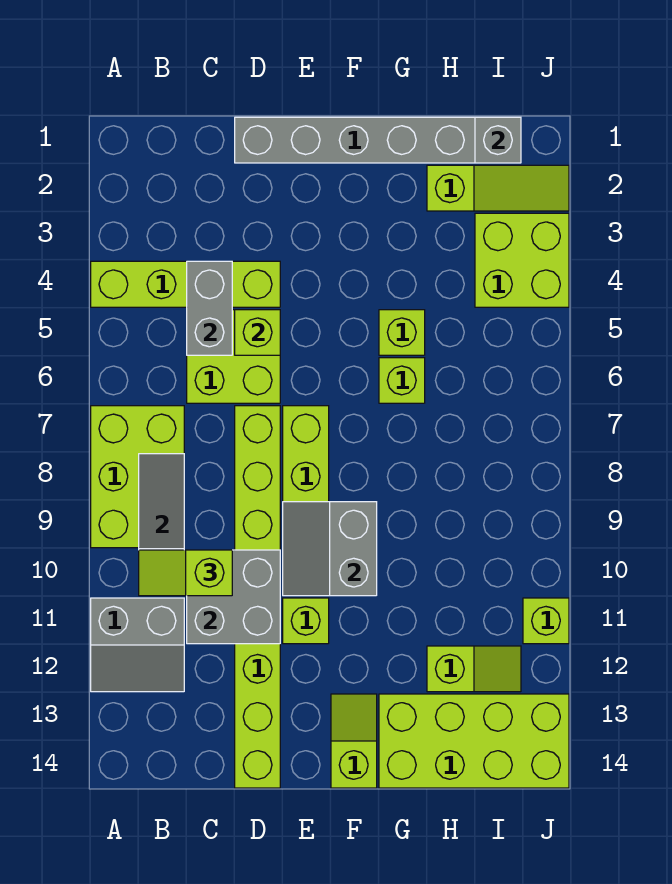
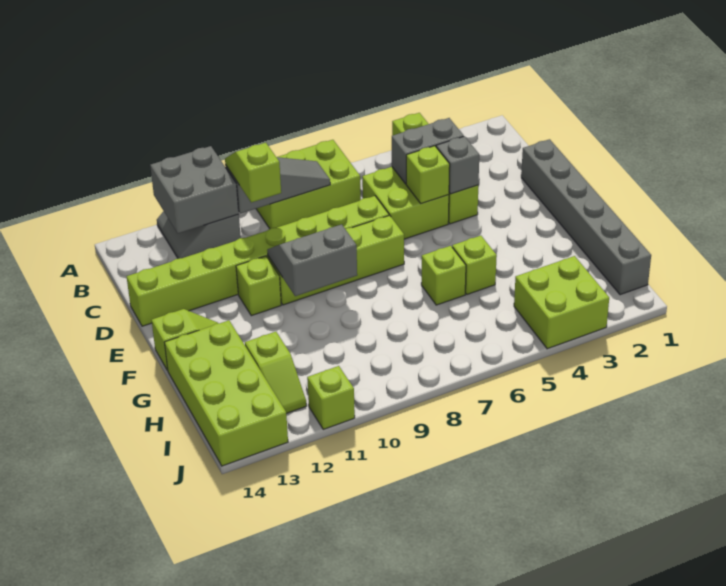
grey 2x2 brick [187,550,280,644] -> grey 2x2 brick moved to [150,146,239,233]
lime 1x3 slope [427,165,569,211] -> none
grey 1x1 brick [475,117,521,163] -> grey 1x1 brick moved to [436,136,479,194]

